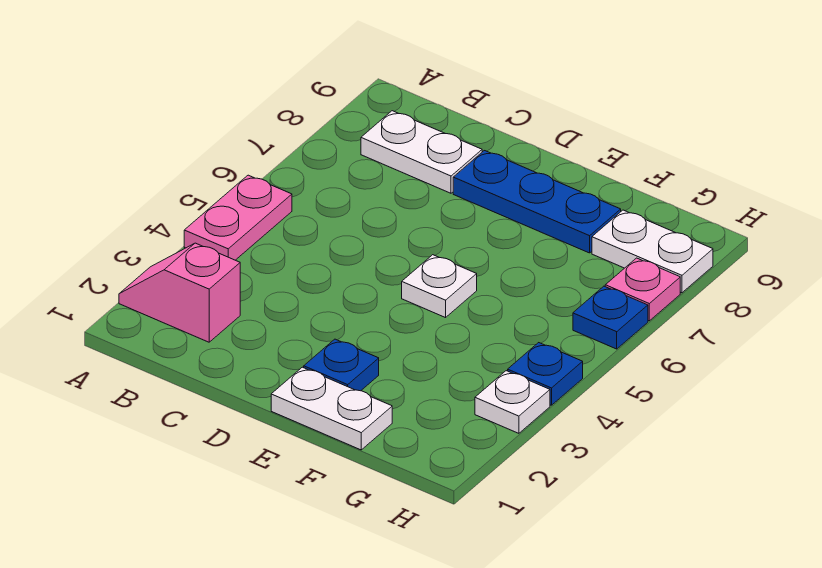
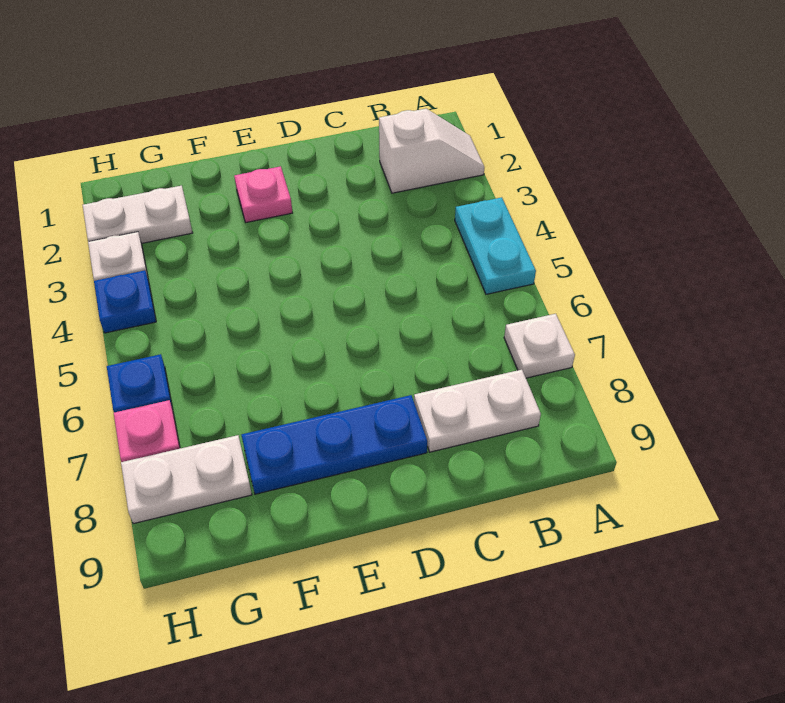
pink 1x2 slope [119,243,240,342] -> white 1x2 slope [379,109,484,193]
pink 1x2 plate [184,175,292,260] -> cyan 1x2 plate [455,197,536,294]
white 1x2 plate [271,367,392,450] -> white 1x2 plate moved to [83,186,193,243]
blue 1x1 plate [304,339,379,391] -> pink 1x1 plate [234,166,292,222]
white 1x1 plate [402,255,477,318] -> white 1x1 plate moved to [504,314,575,378]

